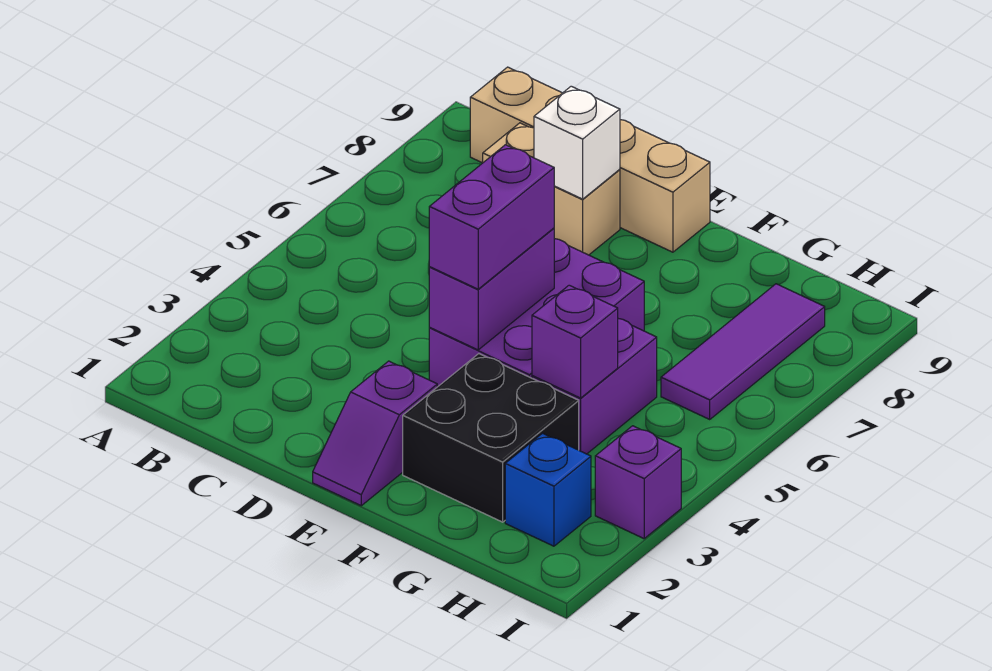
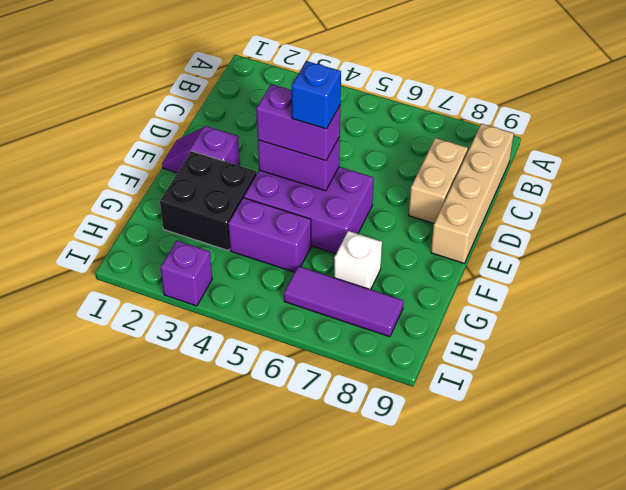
white 1x1 brick [534,86,620,199] -> white 1x1 brick moved to [334,231,382,290]
purple 1x1 brick [532,285,618,398] -> none
blue 1x1 brick [505,433,591,546] -> blue 1x1 brick moved to [292,61,341,129]

